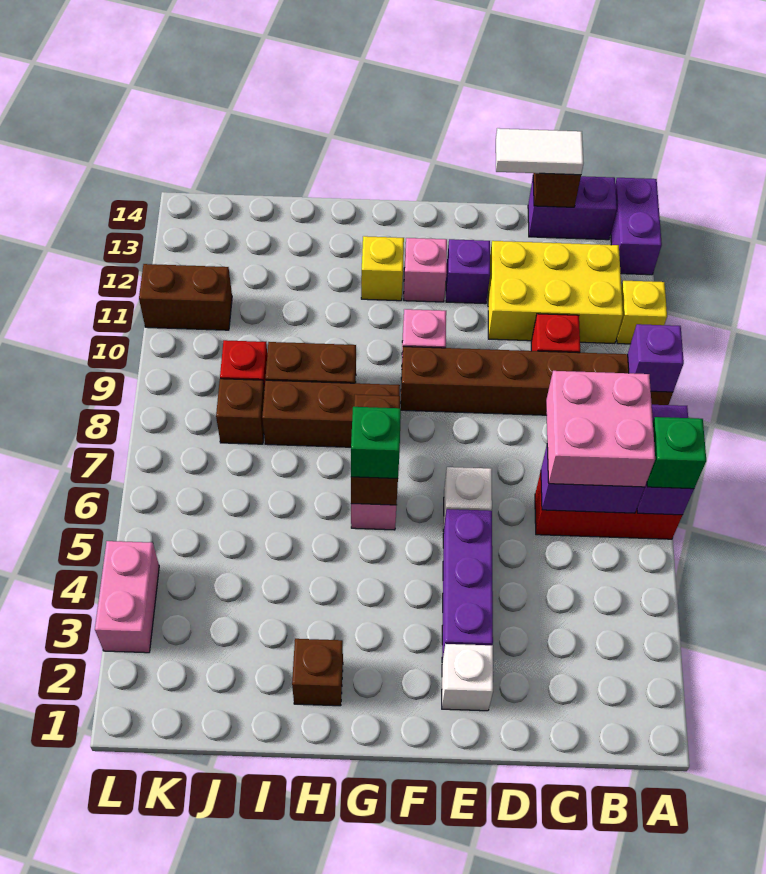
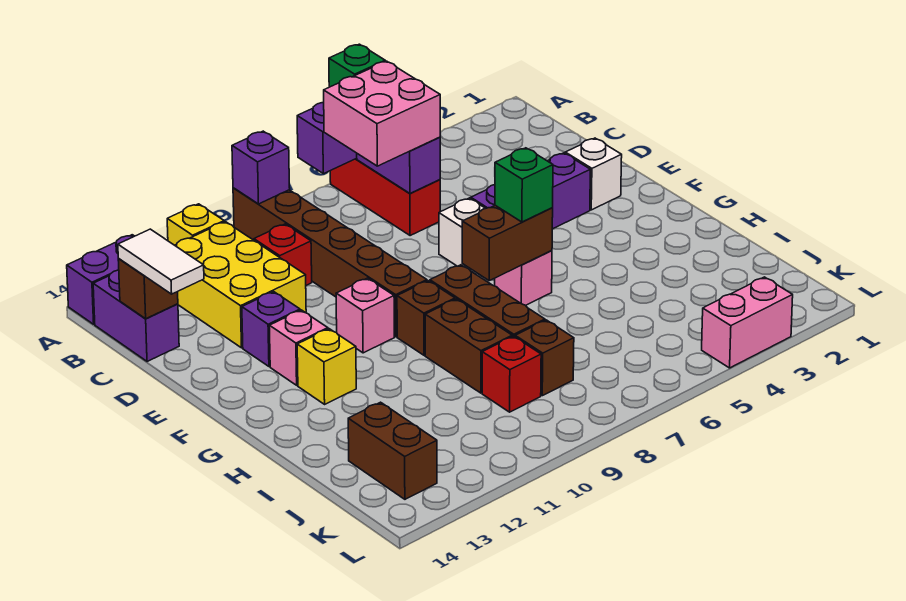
brown 1x1 brick [292,639,343,706] -> brown 1x1 brick moved to [397,281,455,355]
brown 1x2 brick [139,264,232,330] -> brown 1x2 brick moved to [348,402,437,499]

